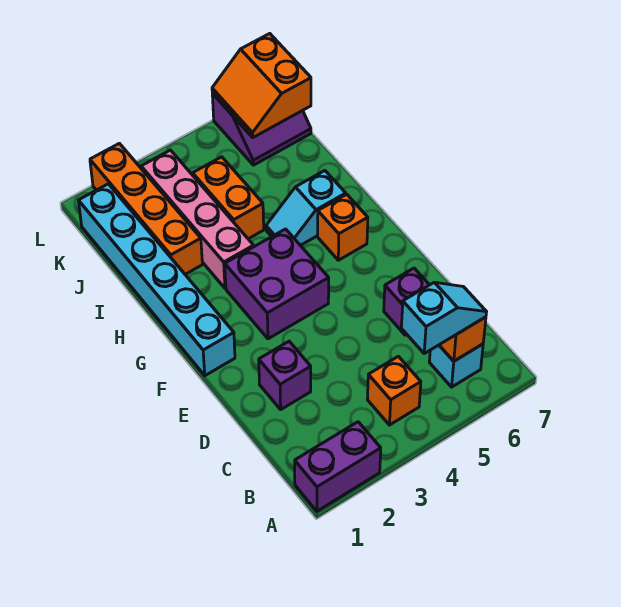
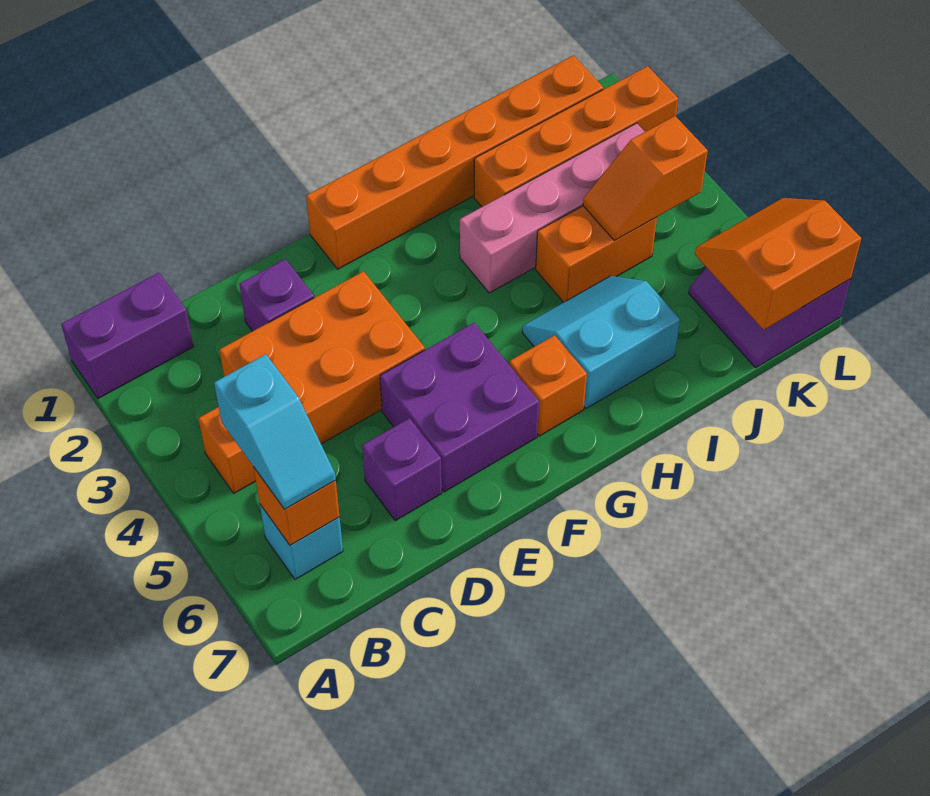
purple 1x2 brick [295,422,381,511] -> purple 1x2 brick turned to [61,273,194,398]
none -> orange 2x3 brick [219,271,425,444]
cyan 1x6 brick [78,184,235,375] -> orange 1x6 brick [306,55,603,269]
purple 2x2 brick [225,229,329,339] -> purple 2x2 brick moved to [380,323,539,492]
cyan 1x2 slope [266,171,346,245] -> cyan 2x2 slope [522,276,680,408]
none -> orange 1x2 slope [583,116,708,241]

